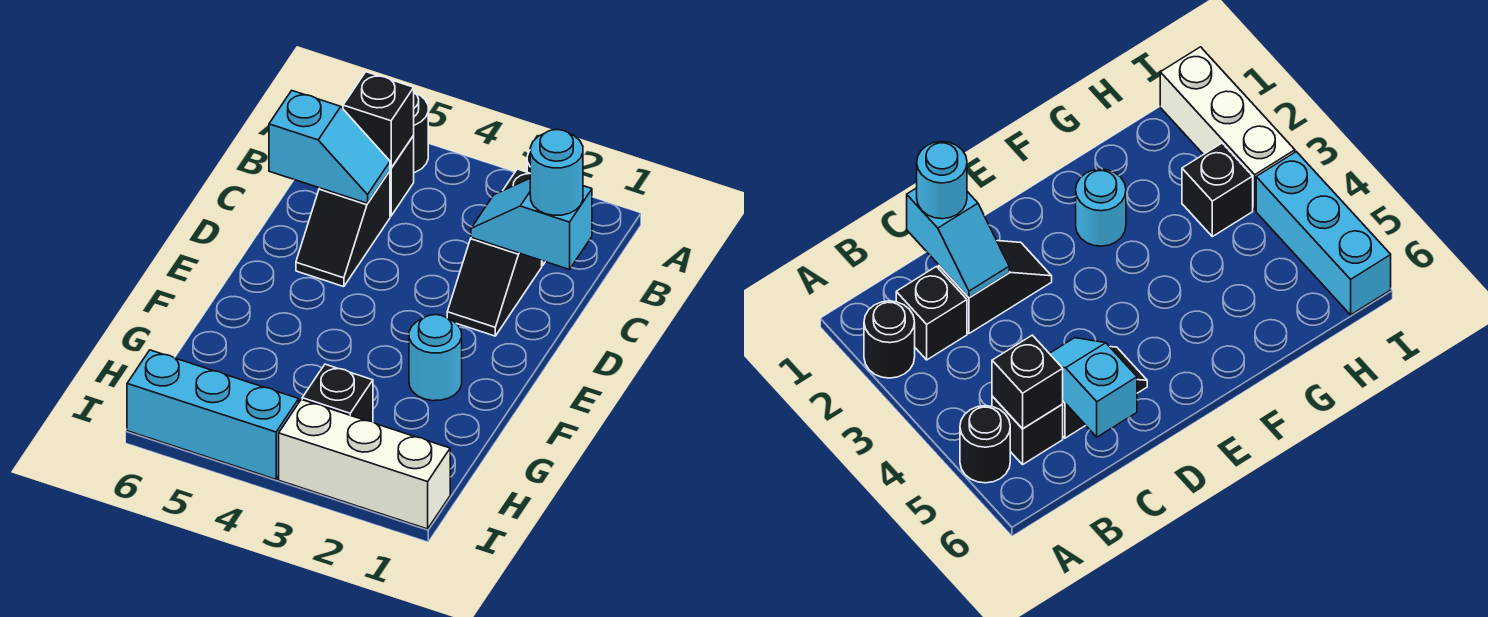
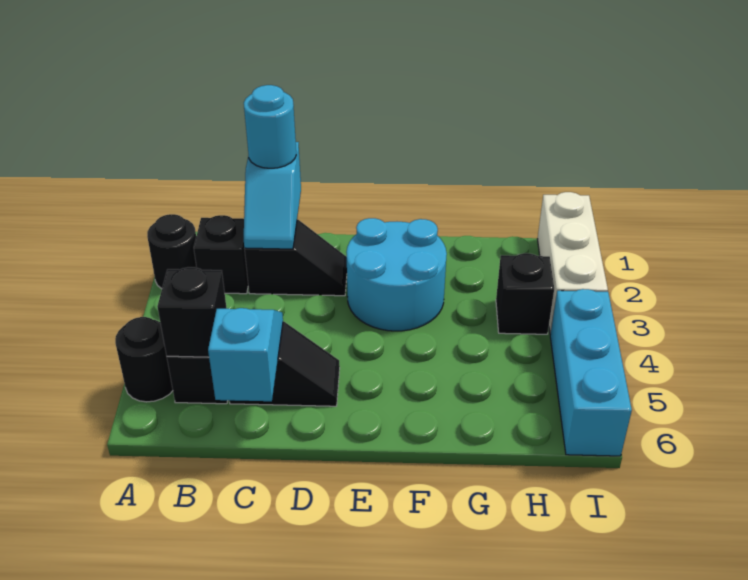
cyan 1x1 round brick [409,315,462,401] -> cyan 2x2 round brick [346,218,447,331]

